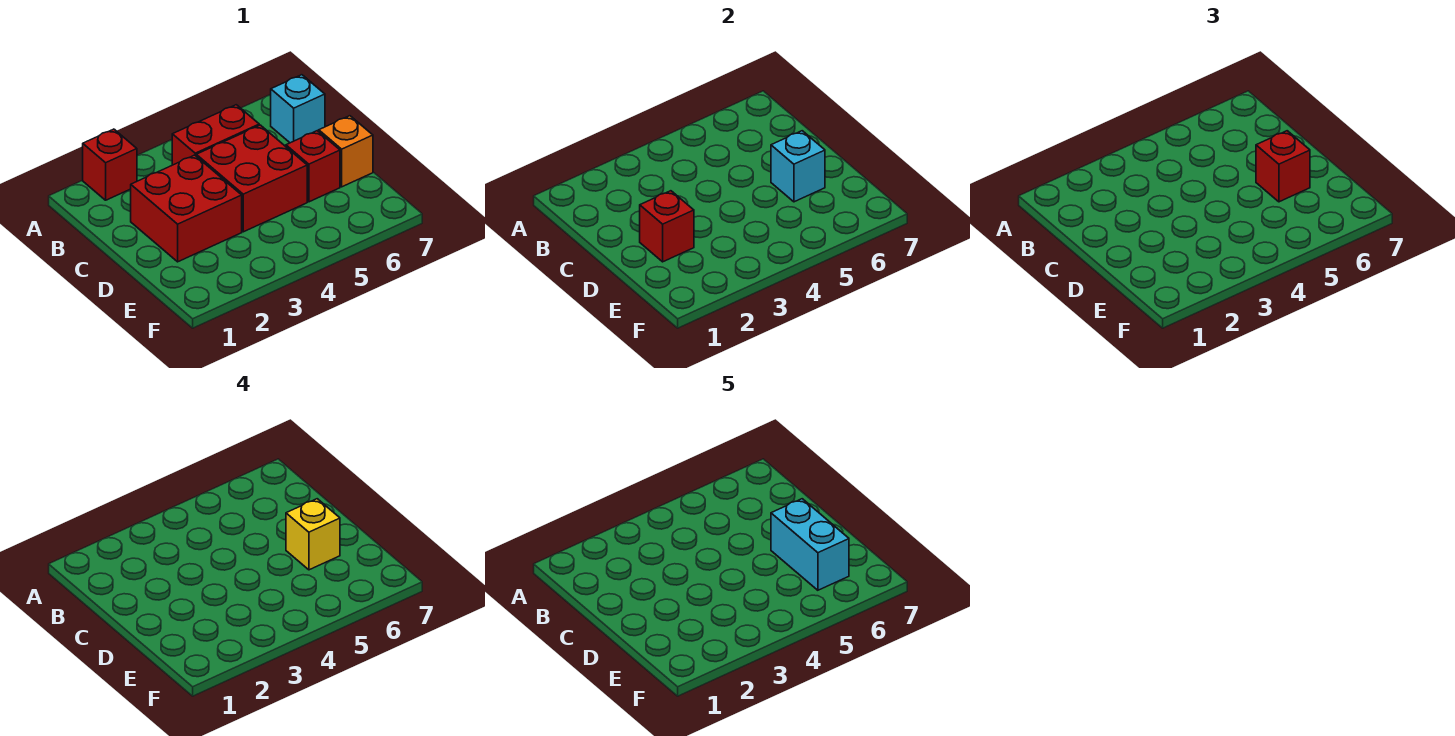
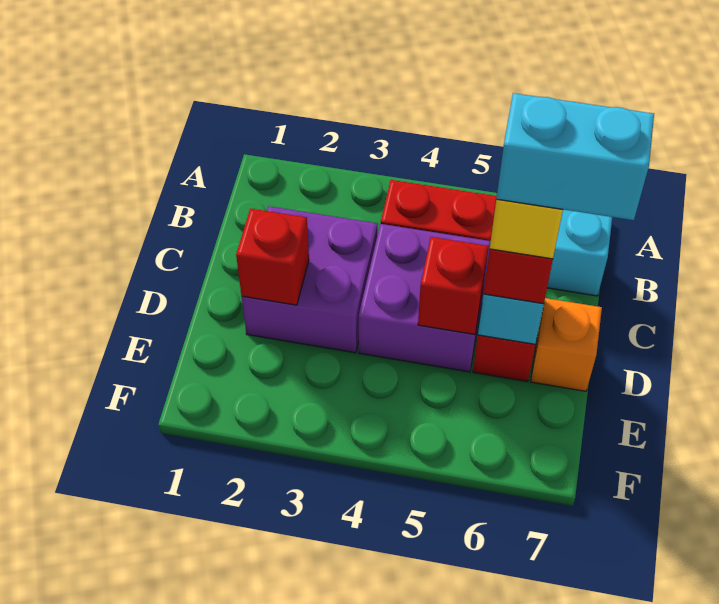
red 1x1 brick [83,129,137,200] -> red 1x1 brick moved to [418,237,489,334]
red 2x2 brick [131,155,242,262] -> purple 2x2 brick [242,206,378,353]
red 2x2 brick [196,125,307,232] -> purple 2x2 brick [359,224,491,372]
cyan 1x2 brick [771,499,849,590] -> cyan 1x2 brick turned to [496,93,654,220]

